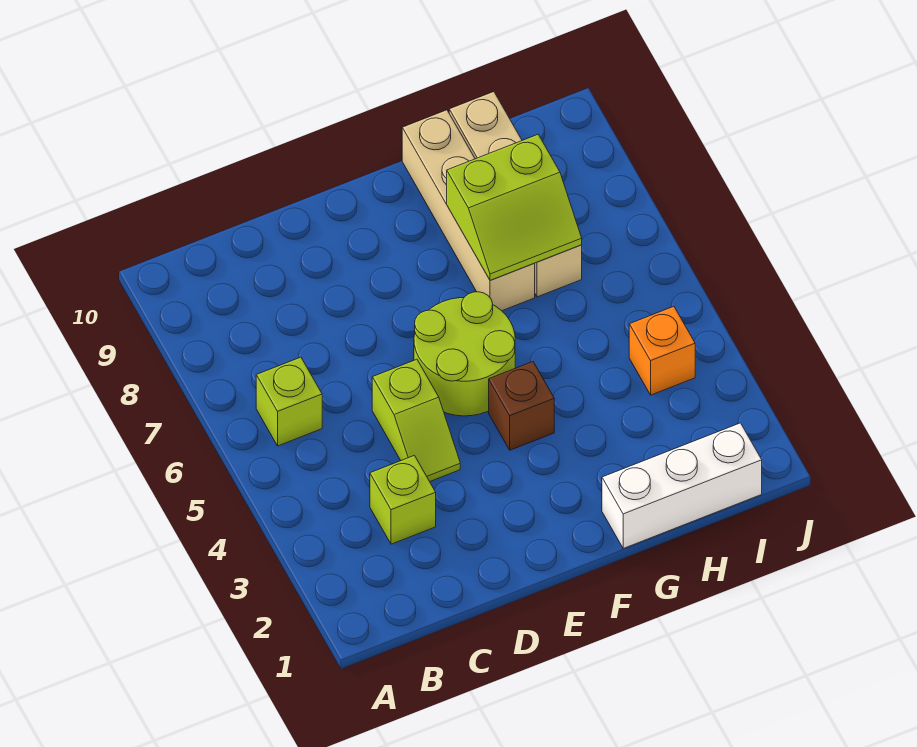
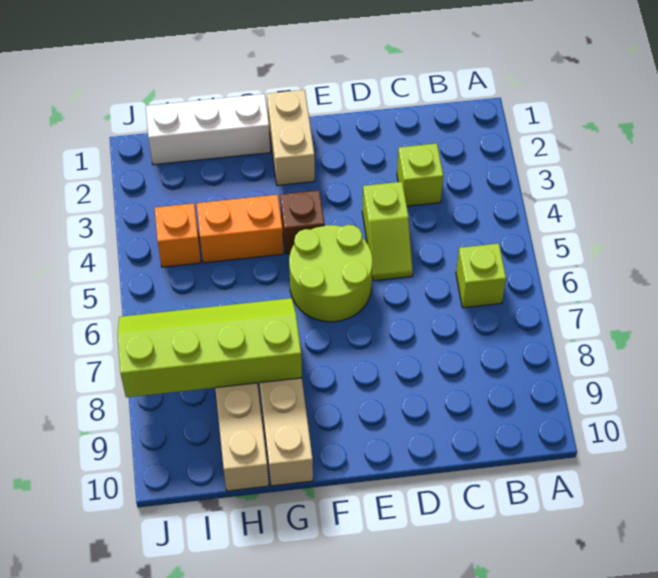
lime 1x2 slope [372,359,460,481] -> lime 1x2 slope turned to [362,182,413,281]
none -> tan 1x2 brick [267,90,315,185]
none -> orange 1x2 brick [197,195,284,263]
lime 2x2 slope [447,135,582,280] -> lime 2x4 slope [118,298,302,397]

